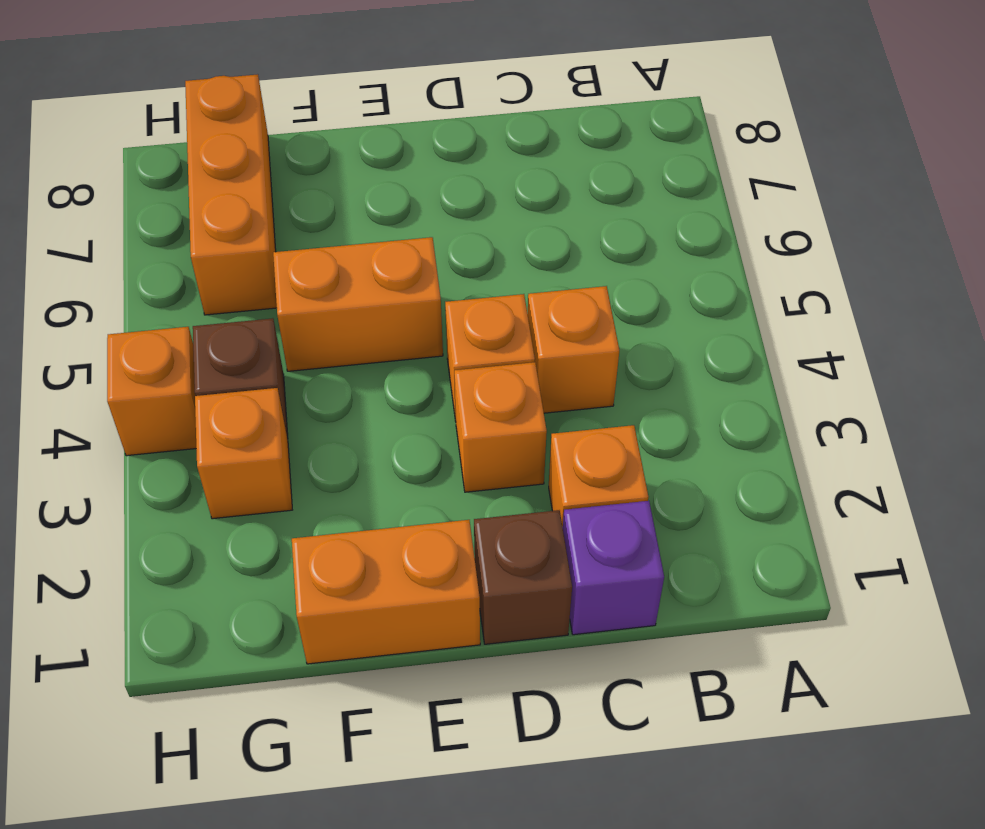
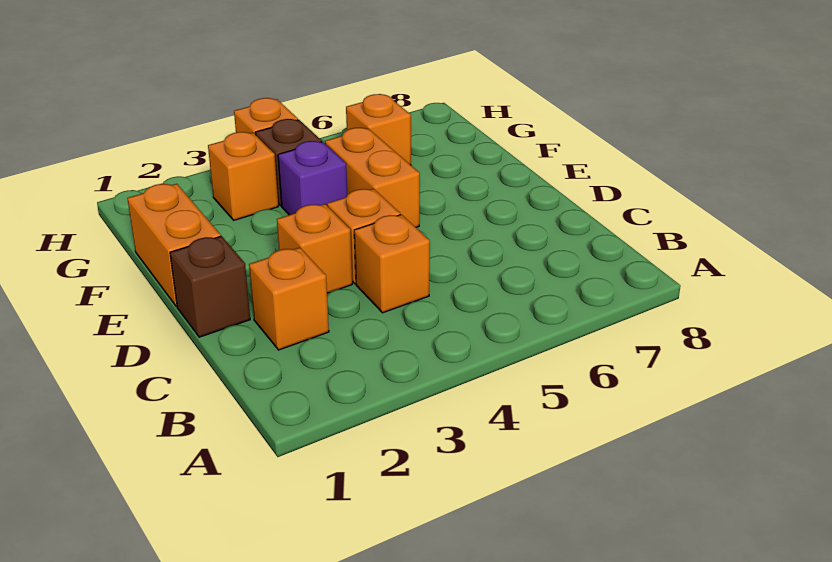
purple 1x1 brick [563,501,664,635] -> purple 1x1 brick moved to [278,141,347,215]
orange 1x3 brick [185,74,277,315] -> orange 1x1 brick [346,94,411,165]

